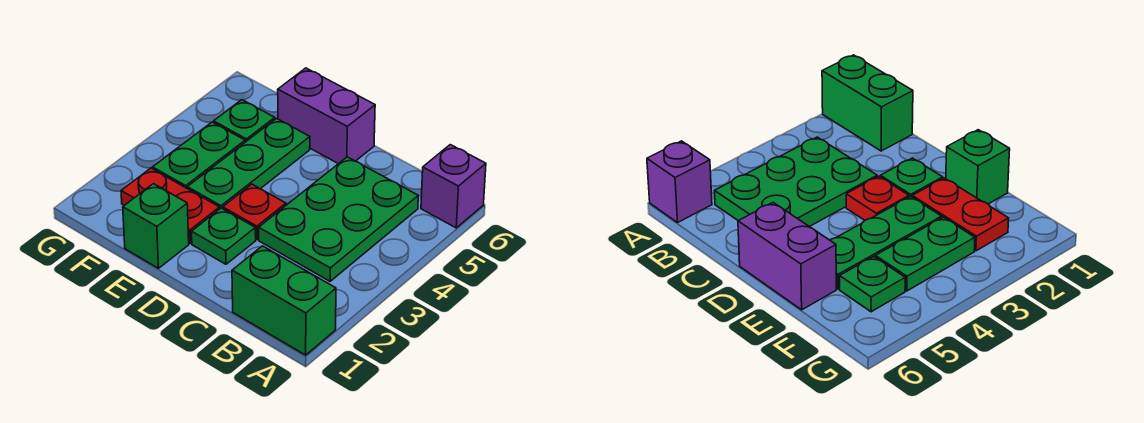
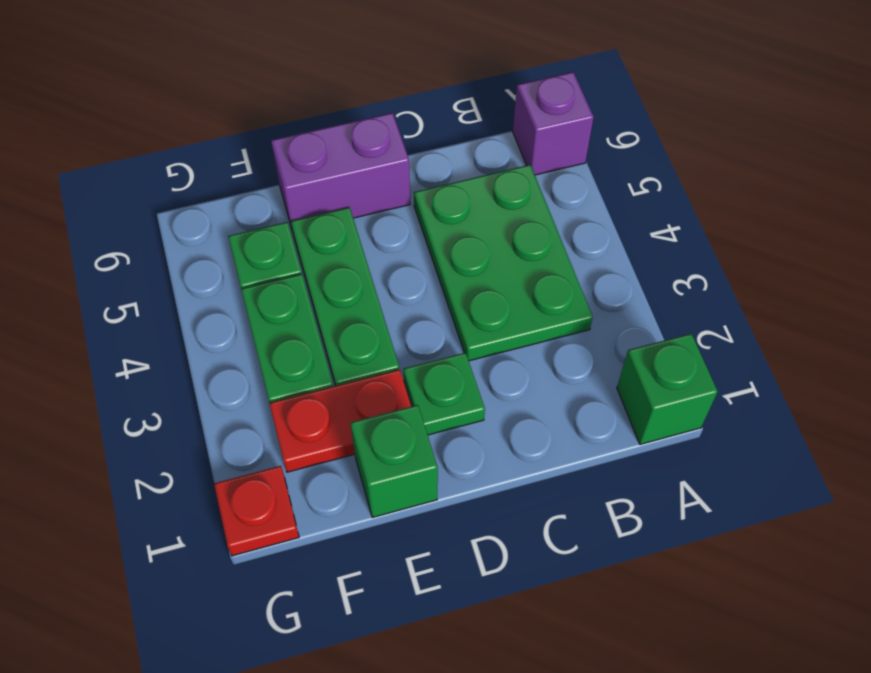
green 1x2 brick [232,246,336,355] -> green 1x1 brick [617,334,718,444]
red 1x1 plate [223,184,286,240] -> red 1x1 plate moved to [214,466,299,556]

